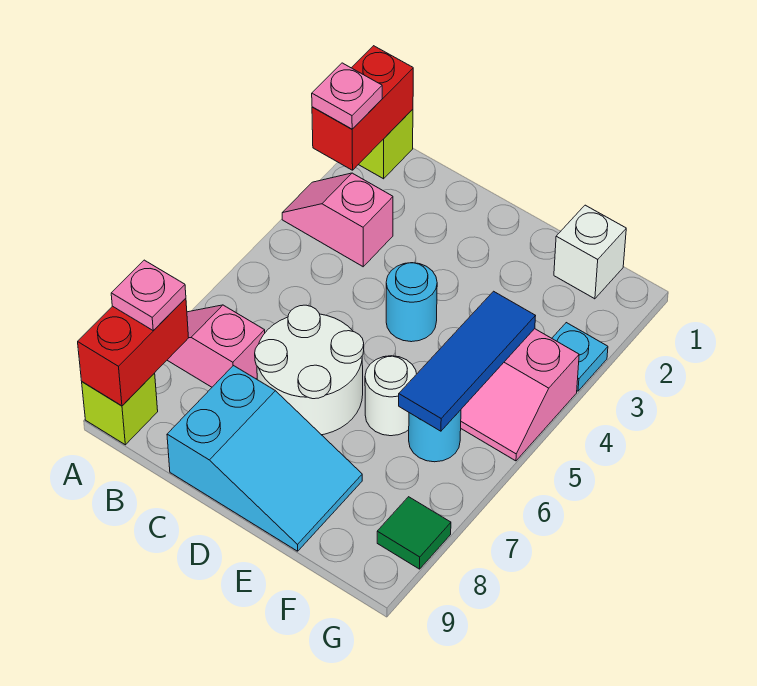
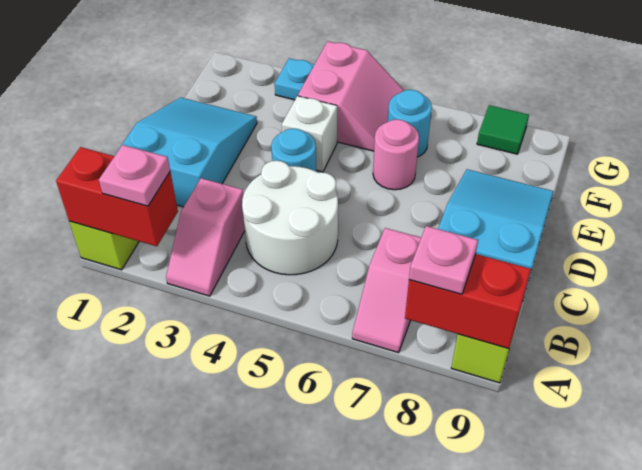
none -> cyan 2x3 slope [116,98,257,207]
white 2x2 round brick [255,305,364,435] -> white 2x2 round brick moved to [242,161,338,275]
white 1x1 round brick [365,356,416,436] -> pink 1x1 round brick [373,120,419,190]
white 1x1 brick [554,205,626,299] -> white 1x1 brick moved to [282,96,337,172]
blue 1x3 tile [399,291,535,431] -> none

